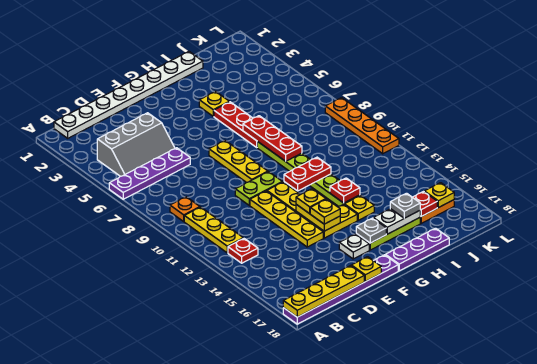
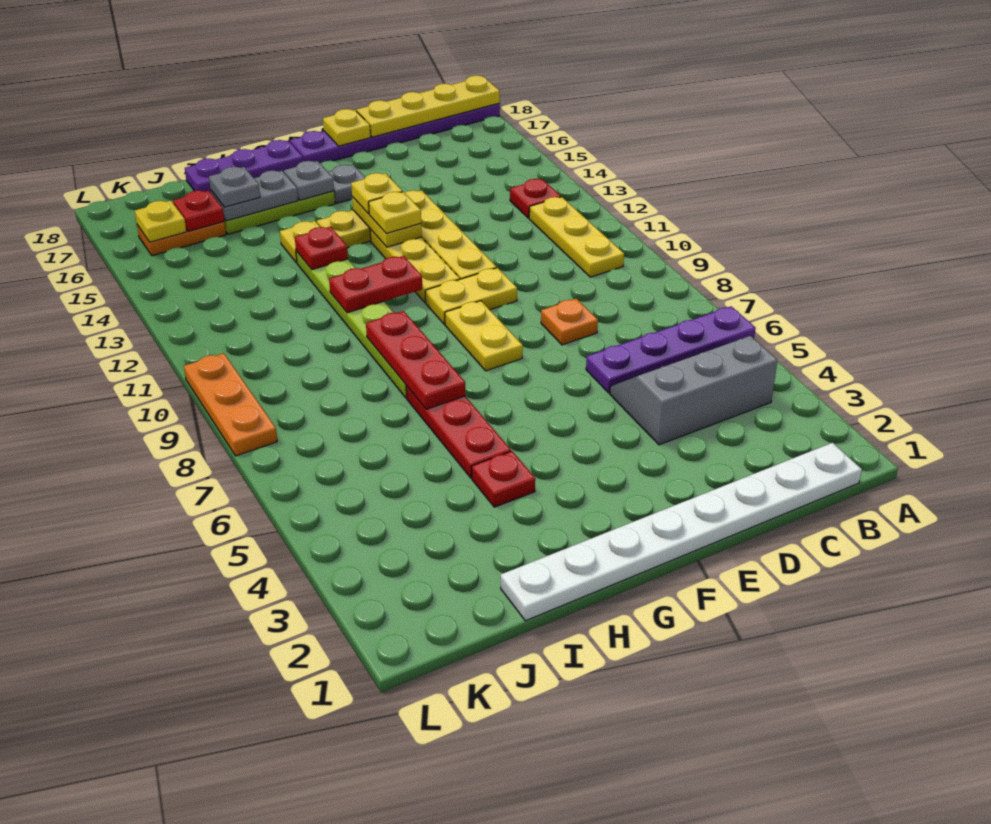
orange 1x1 plate [170,197,200,221] -> orange 1x1 plate moved to [541,299,598,345]
lime 1x2 plate [235,172,282,205] -> yellow 1x2 plate [425,268,517,324]
yellow 1x3 plate [209,141,268,183] -> yellow 1x2 plate [445,301,523,371]
white 1x1 plate [339,234,369,259] -> grey 1x1 plate [328,165,365,203]
yellow 1x1 plate [199,92,229,116] -> red 1x1 plate [472,451,535,507]
white 1x2 plate [373,209,420,234] -> grey 1x2 plate [211,170,298,221]
orange 1x4 plate [325,98,399,154] -> orange 1x3 plate [184,353,277,456]

